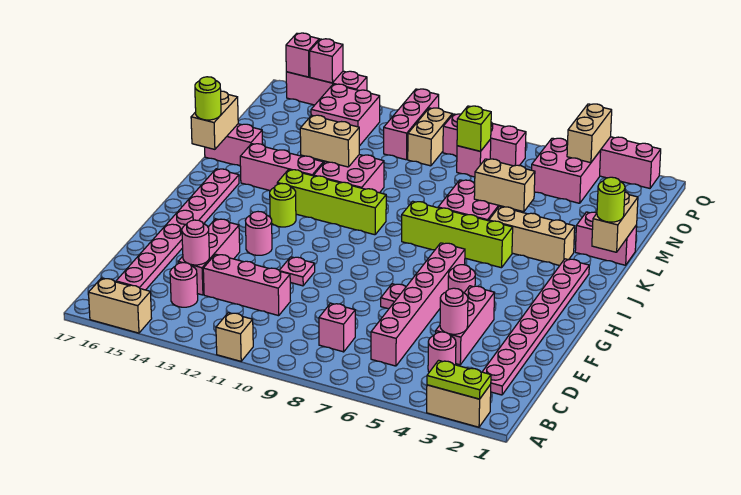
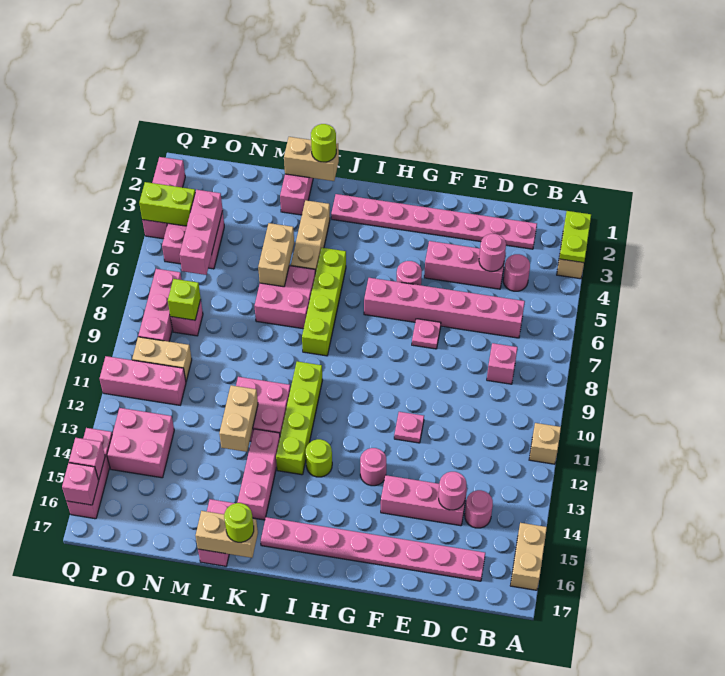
pink 1x3 brick [203,254,290,316] -> pink 1x3 brick moved to [180,190,223,275]
tan 1x2 brick [567,104,612,163] -> lime 1x2 brick [139,182,195,226]

